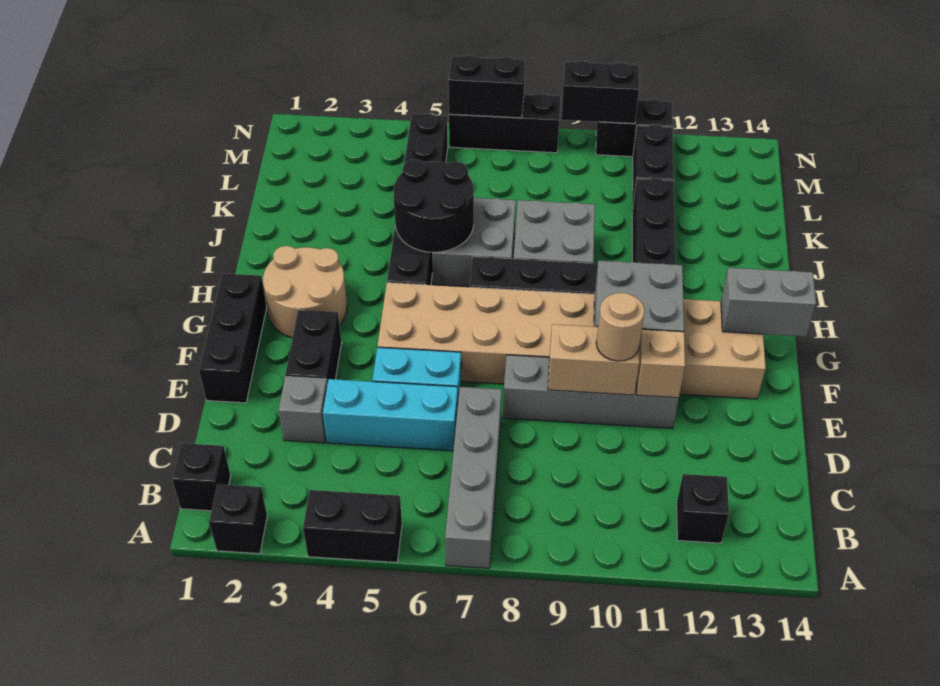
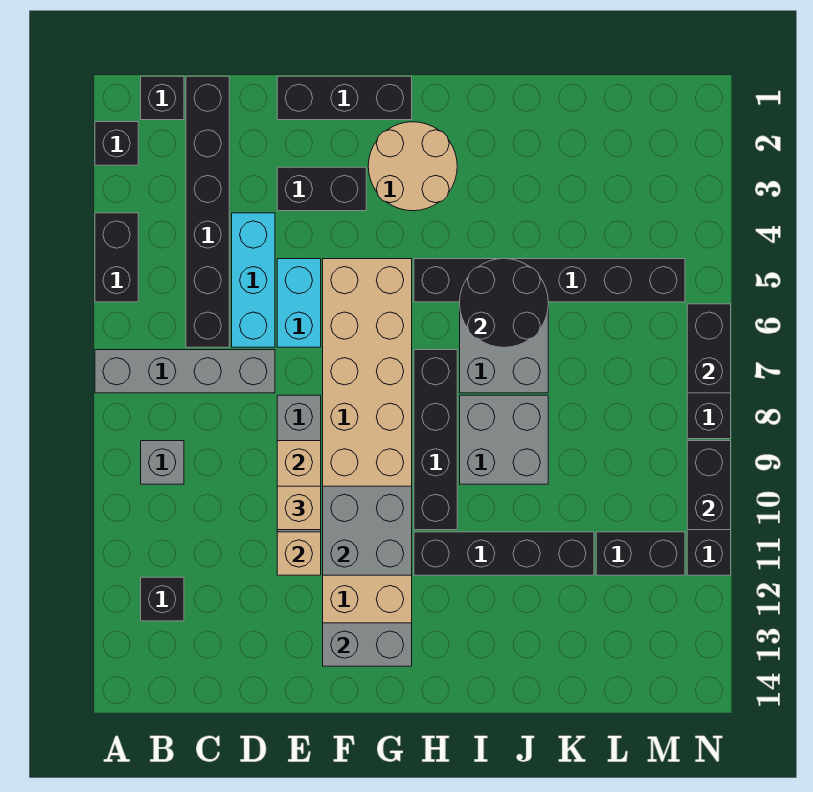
none -> black 1x6 brick [186,76,229,347]
grey 1x1 brick [278,376,327,443] -> grey 1x1 brick moved to [141,441,184,484]
tan 1x1 round brick [596,293,645,361] -> tan 1x1 brick [277,486,321,530]
grey 1x2 brick [721,268,816,337] -> grey 1x2 brick turned to [323,623,412,666]

